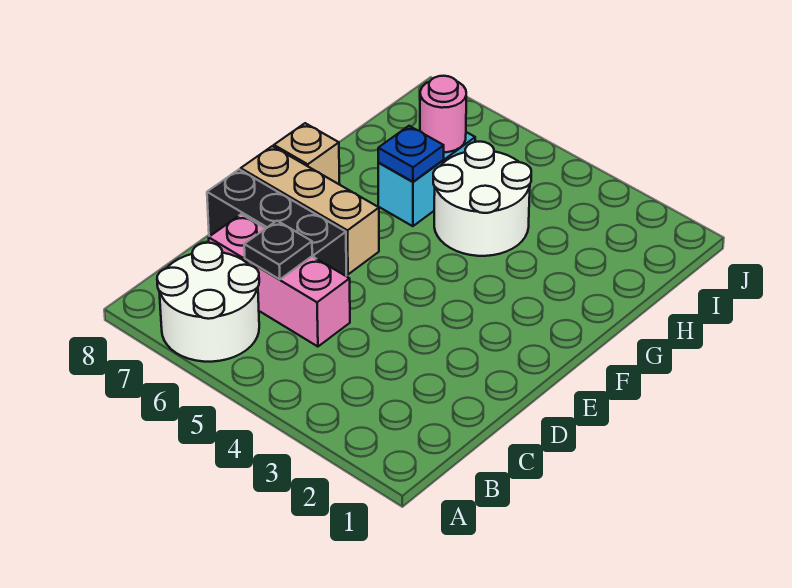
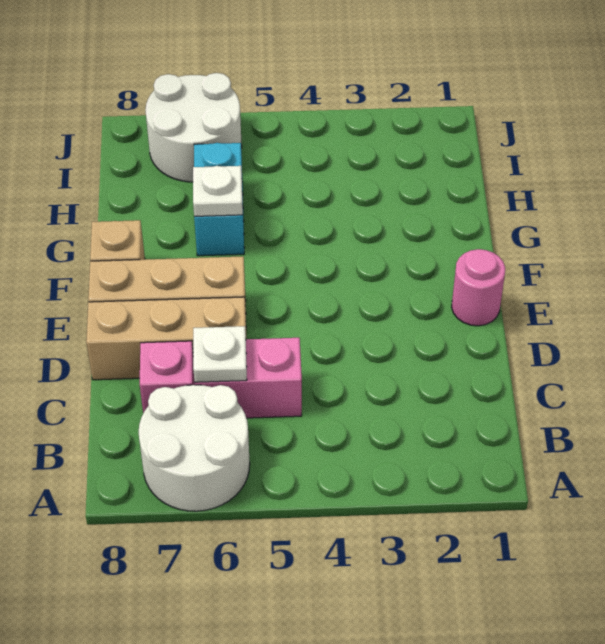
black 1x1 plate [244,221,312,279] -> white 1x1 plate [193,326,247,382]
black 1x3 brick [207,169,346,276] -> tan 1x3 brick [86,297,246,380]
white 2x2 round brick [433,142,531,256] -> white 2x2 round brick moved to [145,73,242,182]
blue 1x1 plate [378,126,444,182] -> white 1x1 plate [193,166,243,216]
pink 1x1 round brick [420,76,466,152] -> pink 1x1 round brick moved to [452,249,505,326]

